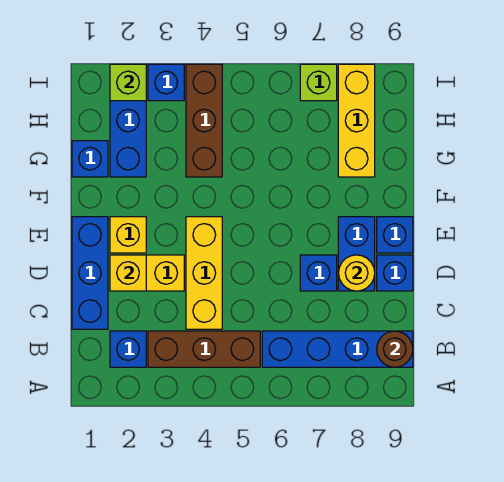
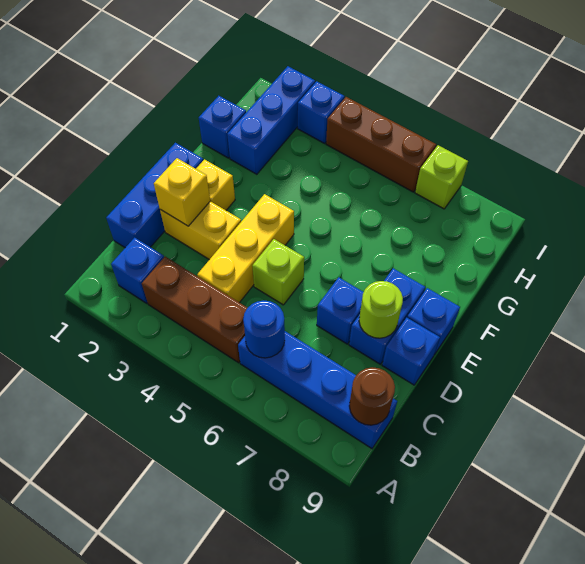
none -> blue 1x1 round brick [243,300,285,358]
yellow 1x1 round brick [339,255,375,291] -> lime 1x1 round brick [359,281,403,338]
brown 1x3 brick [186,64,222,177] -> brown 1x3 brick turned to [326,97,436,192]
yellow 1x3 brick [338,64,375,177] -> none
lime 1x1 brick [110,64,146,101] -> lime 1x1 brick moved to [252,239,304,305]

